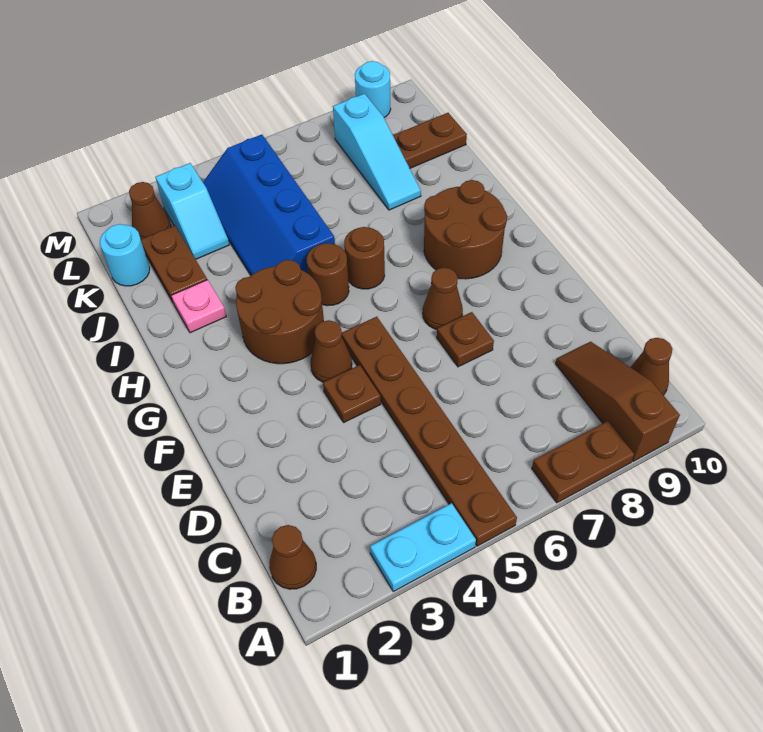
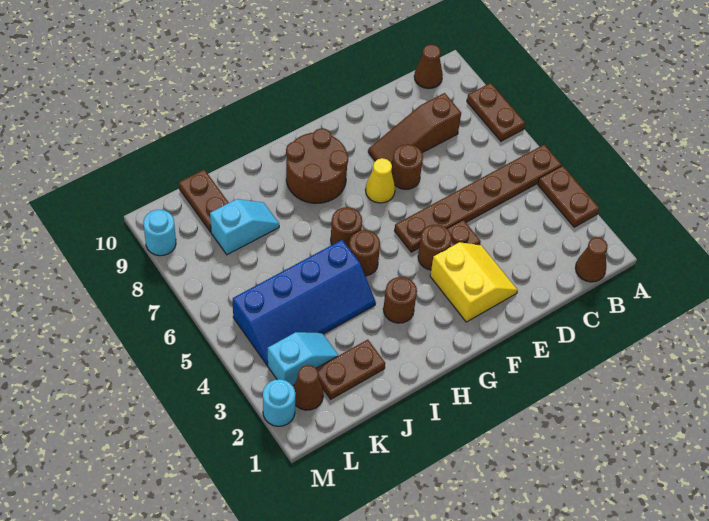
cyan 1x2 plate [370,503,476,591] -> brown 1x2 plate [538,166,599,227]
brown 1x3 slope [556,342,680,461] -> brown 1x3 slope moved to [368,93,461,164]
none -> yellow 2x2 slope [430,242,518,322]
brown 1x1 plate [437,312,494,367] -> brown 1x1 round brick [391,144,423,189]
brown 1x1 cone [311,320,352,382] -> brown 1x1 round brick [418,225,452,270]
brown 1x1 cone [423,268,463,329] -> yellow 1x1 cone [366,158,395,203]
brown 2x2 round brick [235,260,324,364] -> brown 1x1 round brick [383,277,417,323]
pink 1x1 plate [171,280,226,333] -> none
cyan 1x3 slope [333,94,421,210] -> cyan 1x2 slope [210,199,279,255]
cyan 1x1 round brick [100,224,150,286] -> cyan 1x1 round brick moved to [263,379,295,426]

